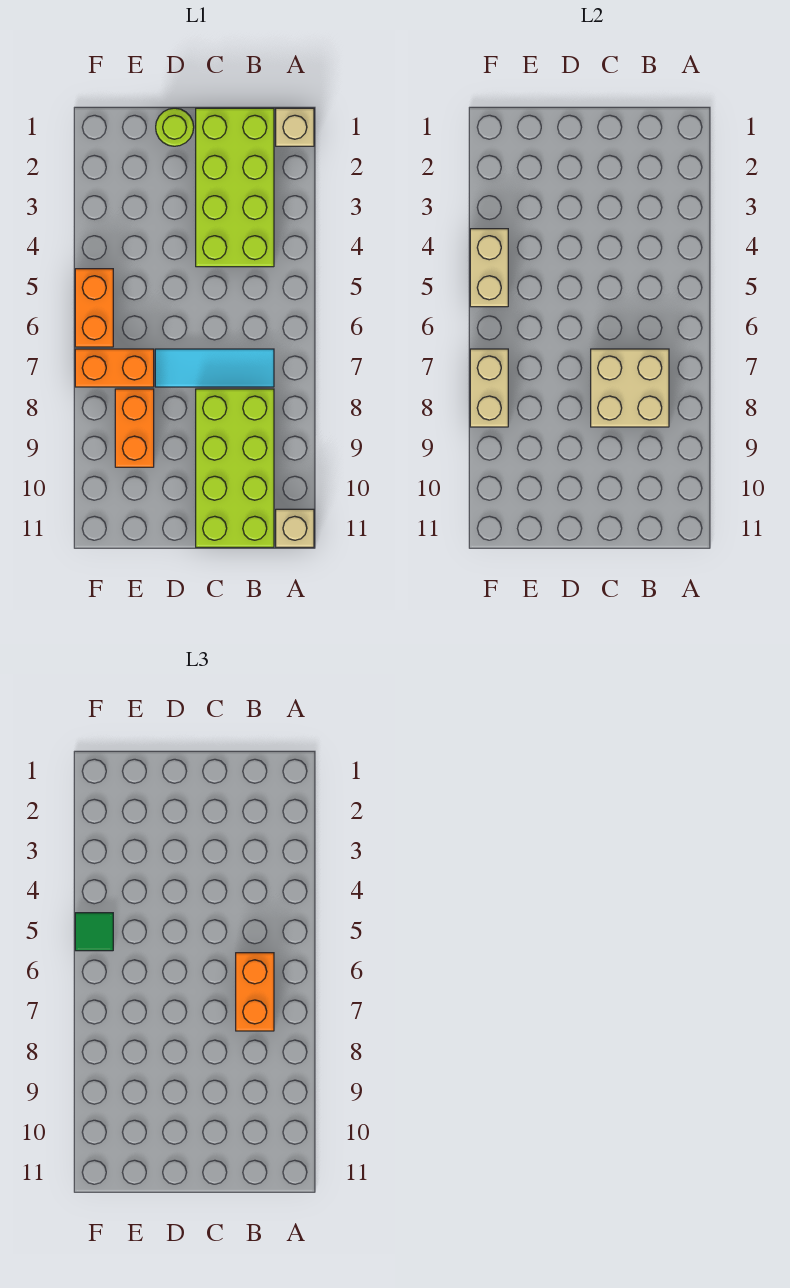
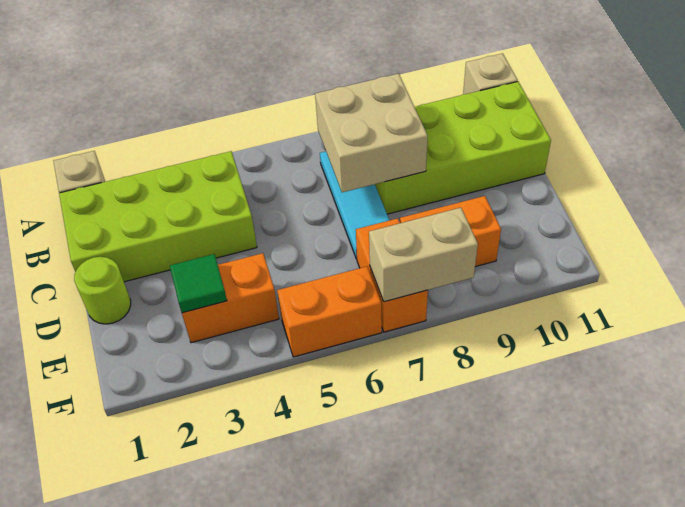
orange 1x2 brick [236,953,274,1031] -> orange 1x2 brick moved to [182,253,279,343]
tan 1x2 brick [470,229,508,307] -> none
green 1x1 tile [75,913,113,951] -> green 1x1 tile moved to [170,254,227,313]

